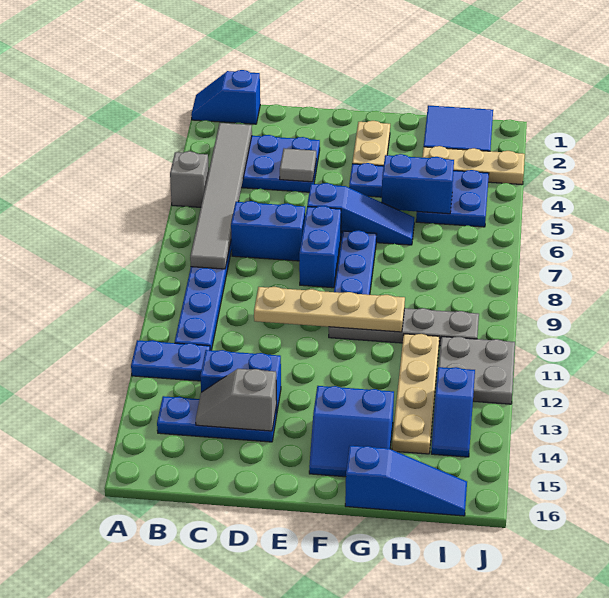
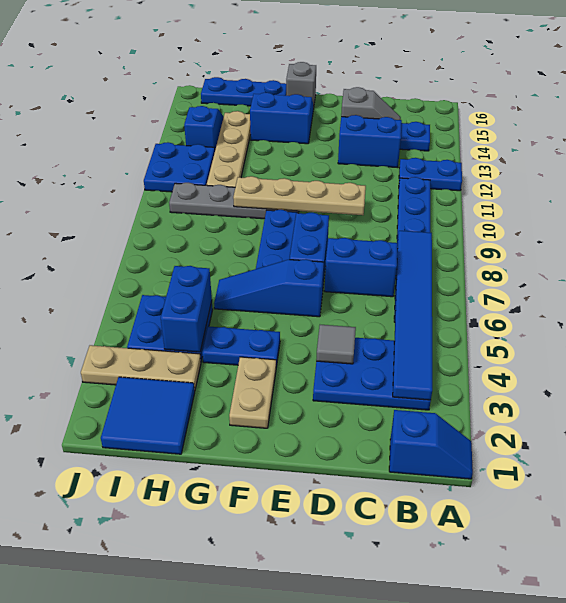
grey 1x1 brick [170,151,209,207] -> grey 1x1 brick moved to [286,62,316,109]
grey 1x6 tile [190,123,252,269] -> blue 1x6 tile [393,231,432,400]
blue 1x2 brick [381,154,454,214] -> blue 1x2 brick turned to [161,266,212,352]
blue 1x3 slope [345,446,467,516] -> blue 1x3 plate [201,77,286,106]
grey 2x2 plate [439,337,515,404] -> blue 2x2 plate [144,142,215,192]

